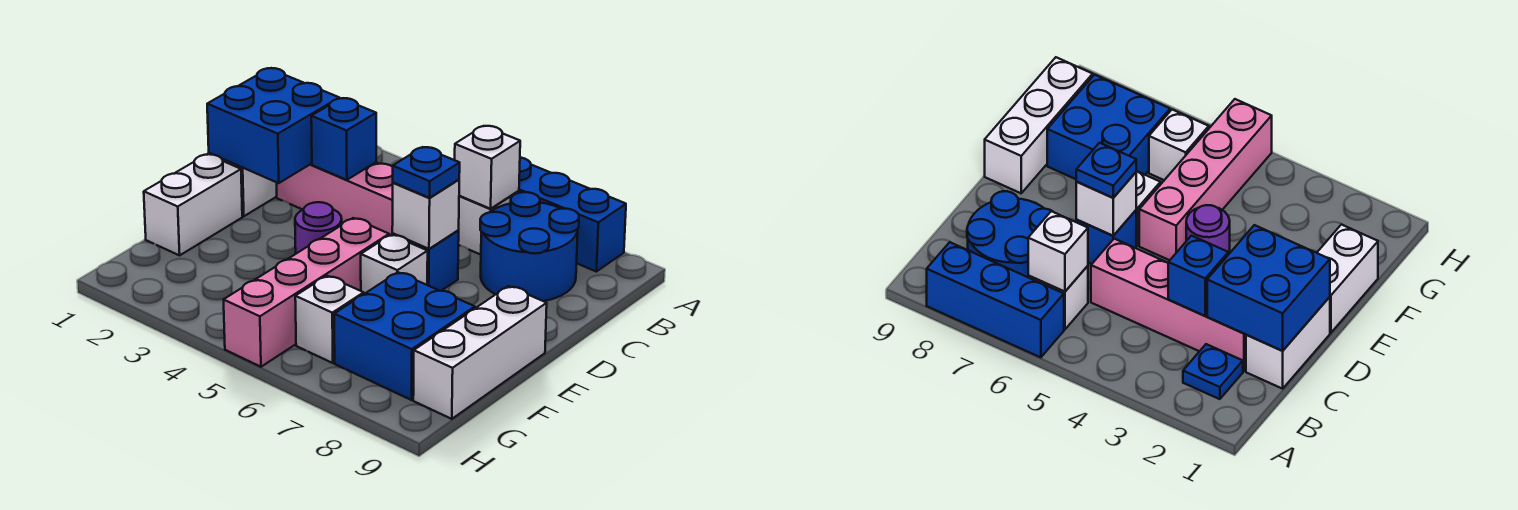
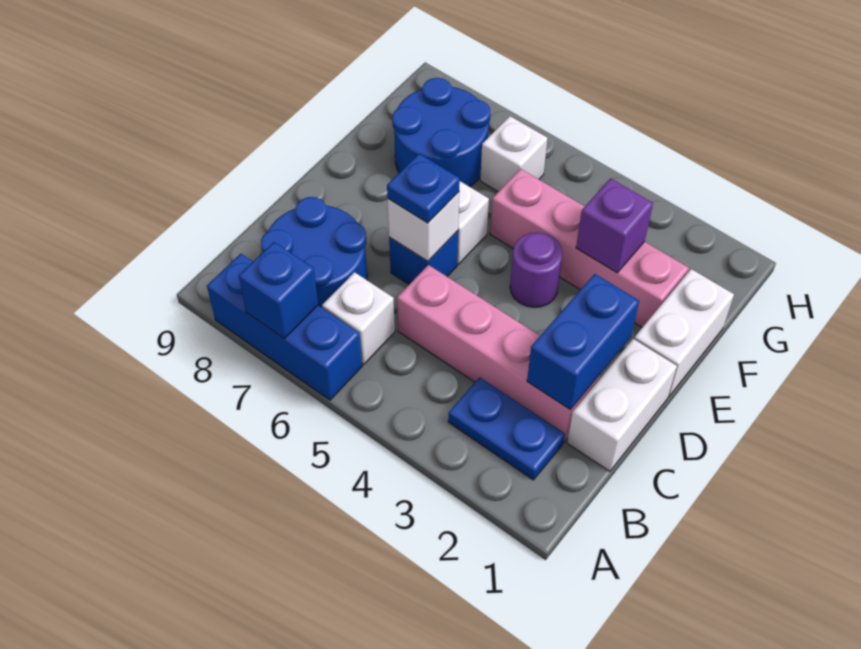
blue 1x1 plate [1183,344,1243,399] -> blue 1x2 plate [448,377,565,480]
white 1x1 brick [455,126,520,209] -> none
blue 2x2 brick [207,68,339,183] -> blue 1x2 brick [527,274,639,410]
blue 1x1 brick [311,98,376,180] -> blue 1x1 brick moved to [239,242,318,338]
pink 1x4 brick [224,218,389,367] -> pink 1x4 brick turned to [490,169,689,327]
white 1x3 brick [413,286,547,419] -> none
none -> purple 1x1 brick [576,179,653,273]
blue 2x2 brick [334,272,475,400] -> blue 2x2 round brick [393,78,490,187]

